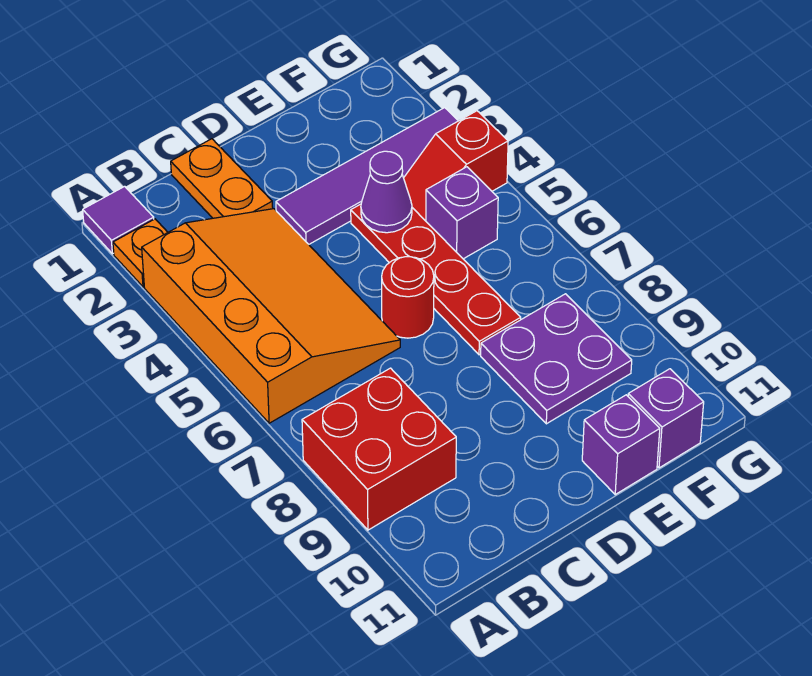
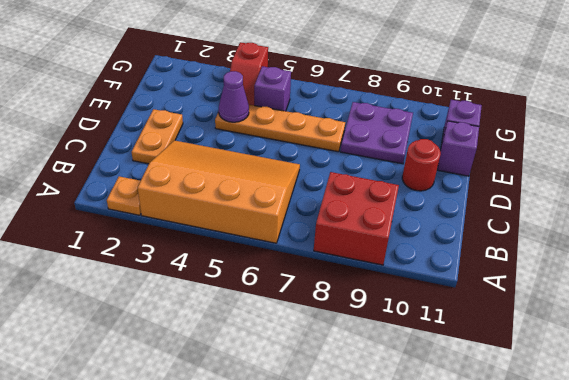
purple 1x1 tile [83,186,154,254] -> none
orange 1x2 plate [171,139,273,218] -> orange 1x2 plate turned to [132,109,183,164]
purple 1x4 tile [276,108,458,244] -> none
red 1x1 round brick [382,257,434,338] -> red 1x1 round brick moved to [402,139,441,191]
red 1x4 plate [351,204,521,355] -> orange 1x4 plate [215,105,345,152]

